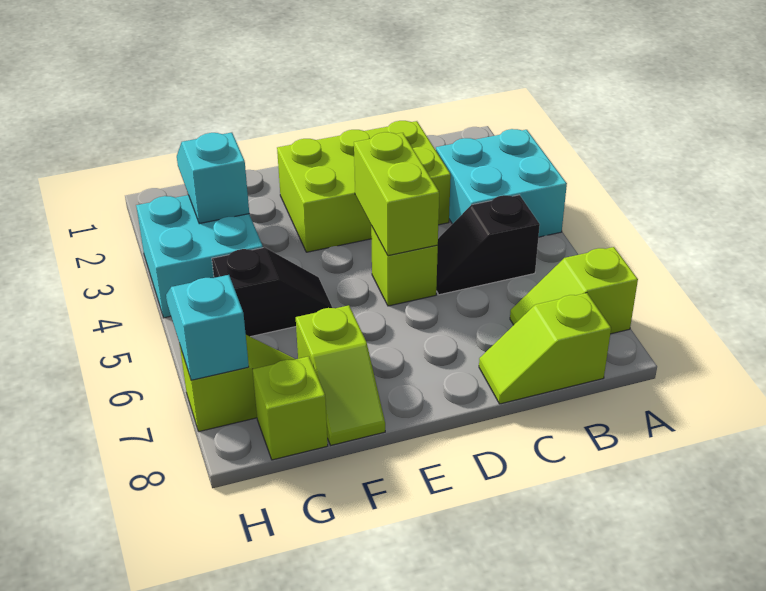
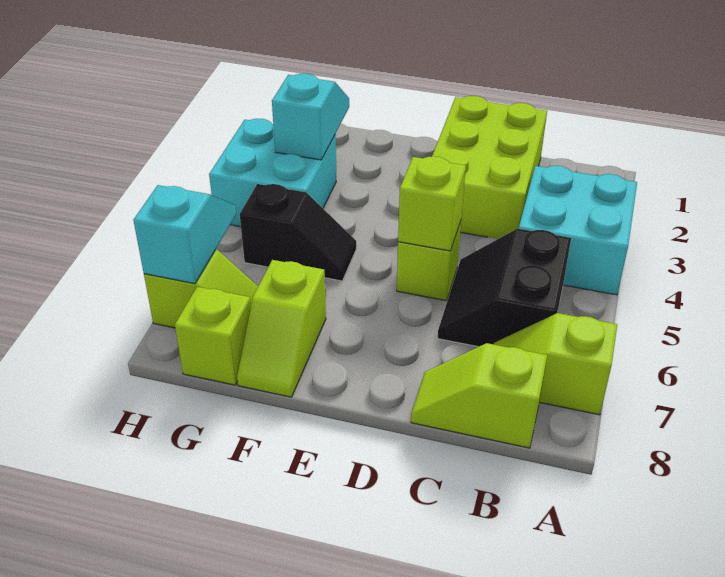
black 1x2 slope [436,195,540,295] -> black 2x2 slope [438,229,571,347]
lime 2x3 brick [277,121,451,252] -> lime 2x3 brick turned to [432,96,547,239]
lime 1x2 brick [354,132,439,256] -> lime 1x1 brick [398,156,466,251]

